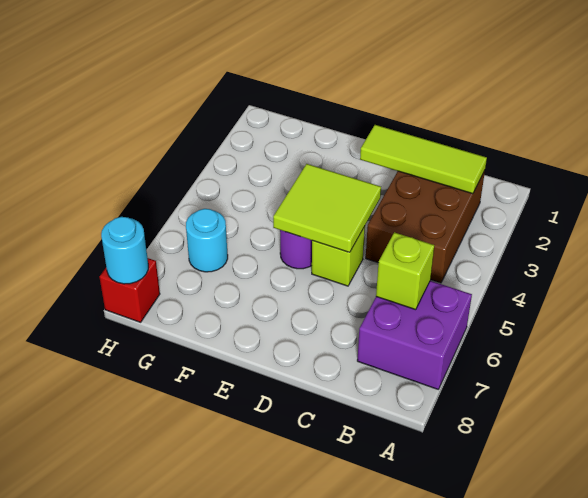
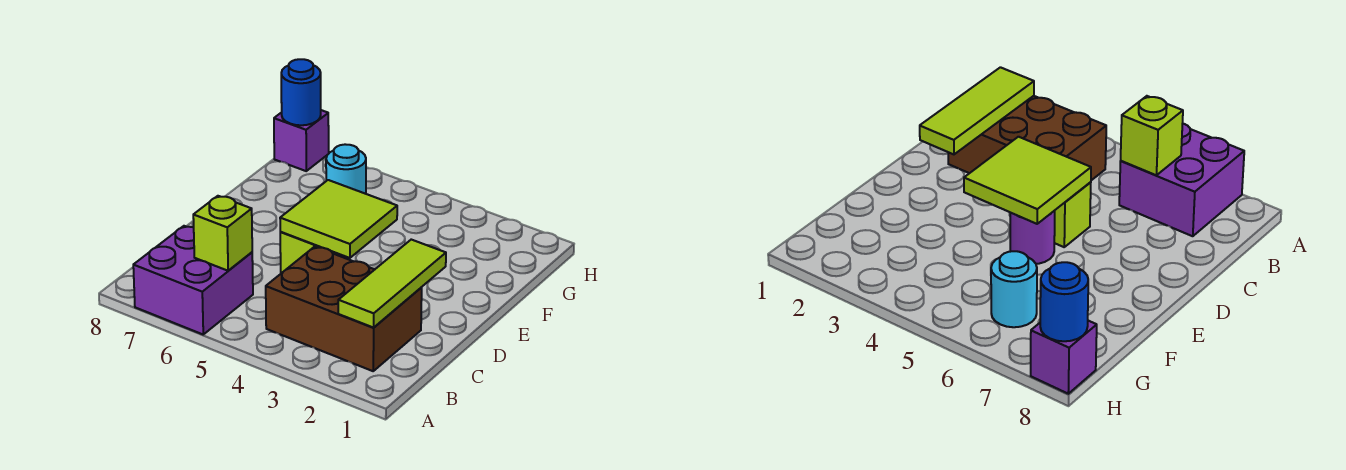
red 1x1 brick [100,258,160,322] -> purple 1x1 brick [274,110,329,171]
cyan 1x1 round brick [101,217,148,284] -> blue 1x1 round brick [281,59,321,125]

